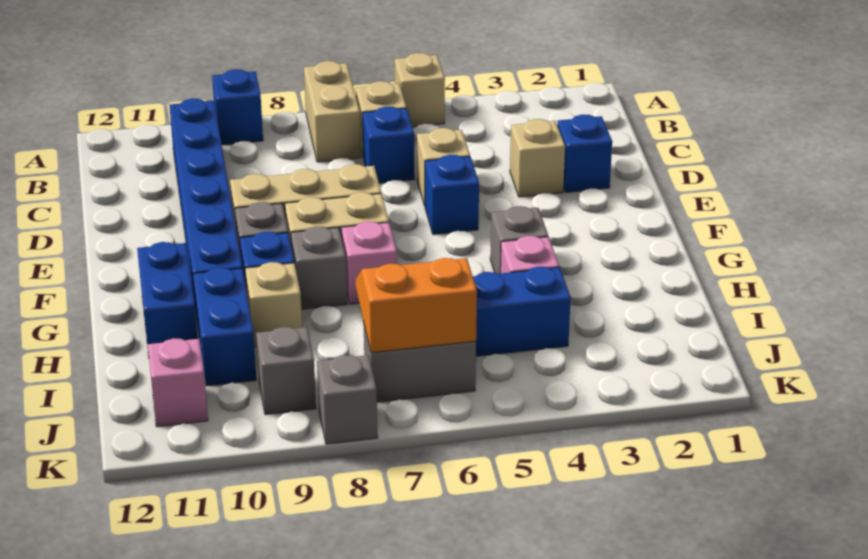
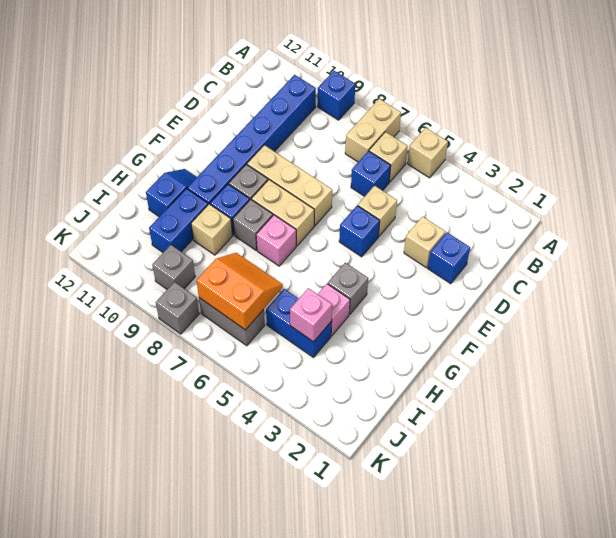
blue 1x2 brick [137,242,198,355] -> blue 1x2 slope [146,169,197,217]
pink 1x1 brick [147,338,208,427] -> pink 1x1 brick moved to [290,288,332,342]

